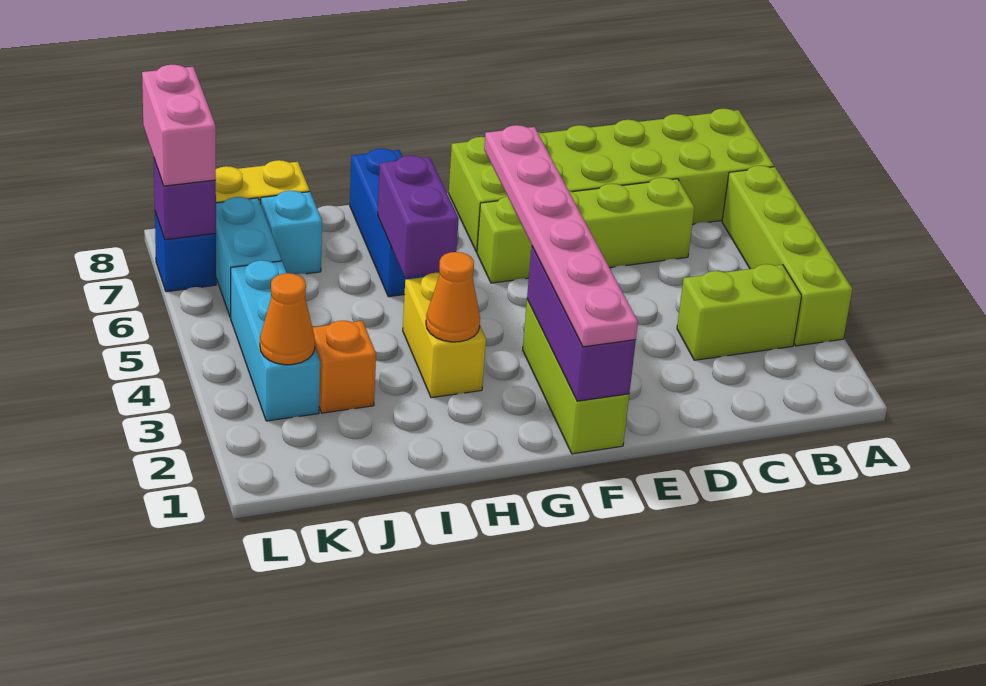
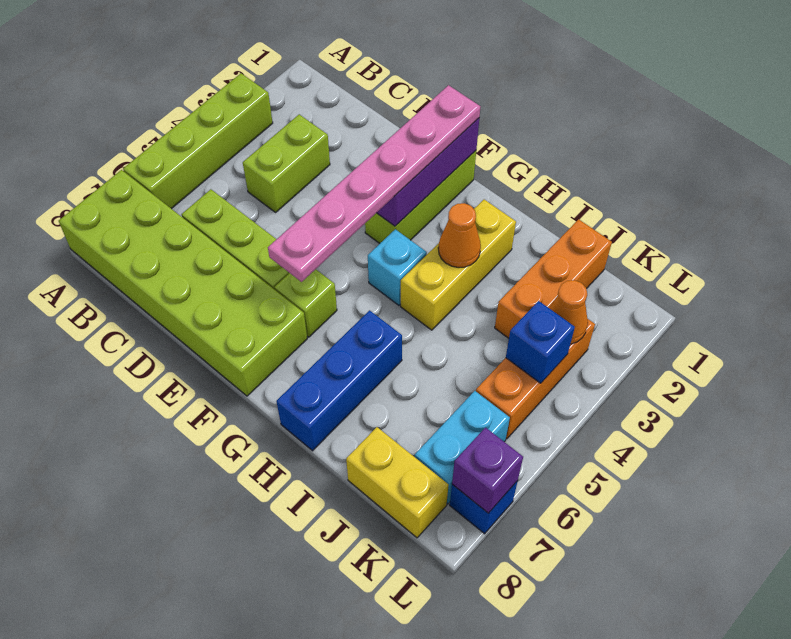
lime 1x2 brick [677,264,802,360] -> lime 1x2 brick turned to [243,114,330,212]
yellow 1x2 brick [403,273,486,398] -> yellow 1x3 brick [401,200,516,330]
purple 1x2 brick [378,156,459,277] -> none
orange 1x1 brick [312,321,376,413] -> orange 1x3 brick [495,219,612,338]
cyan 1x1 brick [261,191,322,274] -> cyan 1x1 brick moved to [368,229,427,305]
cyan 1x3 brick [231,260,320,421] -> orange 1x3 brick [476,319,595,439]
none -> blue 1x1 brick [506,301,575,383]
pink 1x2 brick [142,65,216,186] -> none

